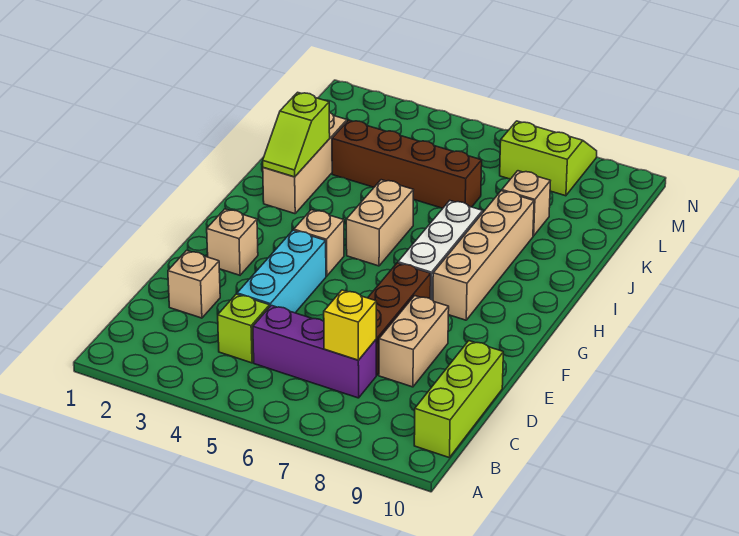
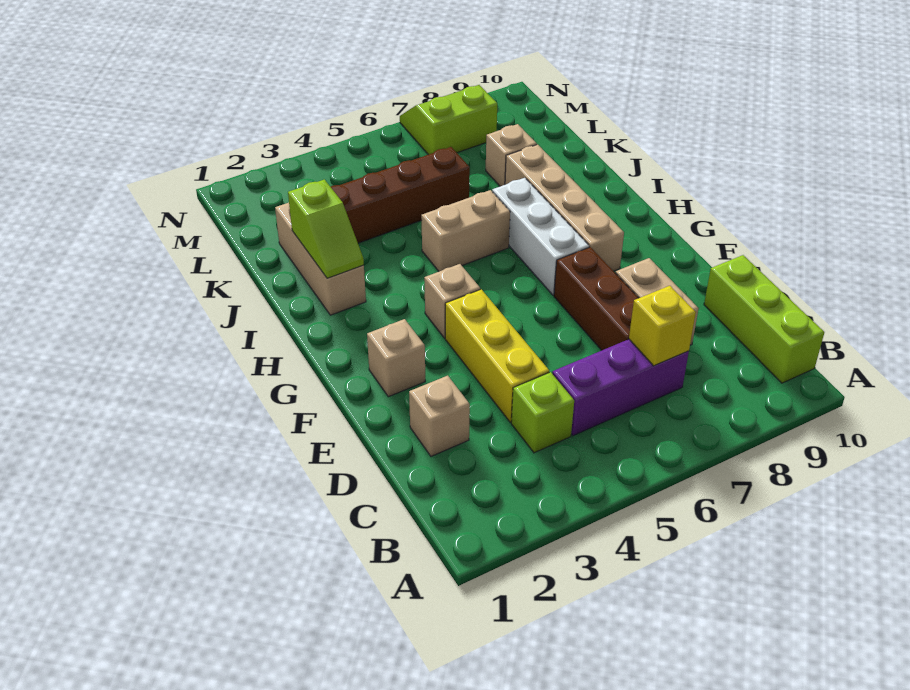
cyan 1x3 brick [237,230,326,313] -> yellow 1x3 brick [445,289,549,422]
tan 1x2 brick [346,180,413,266] -> tan 1x2 brick turned to [421,190,510,271]

